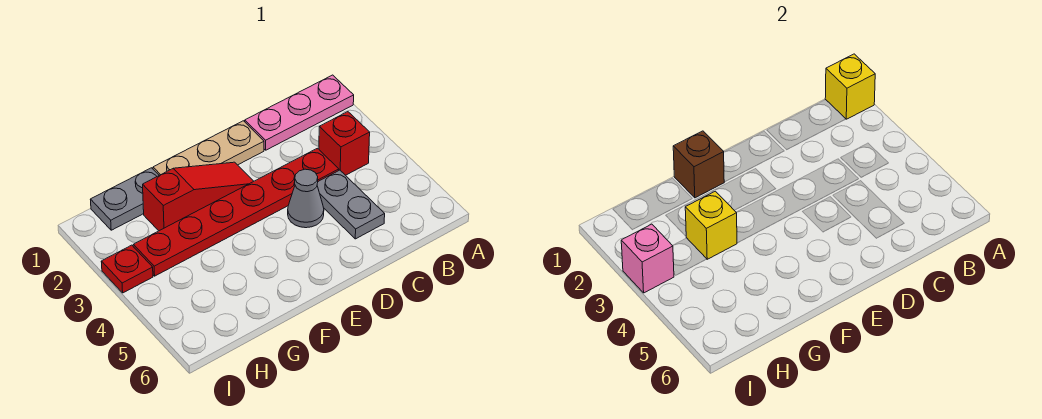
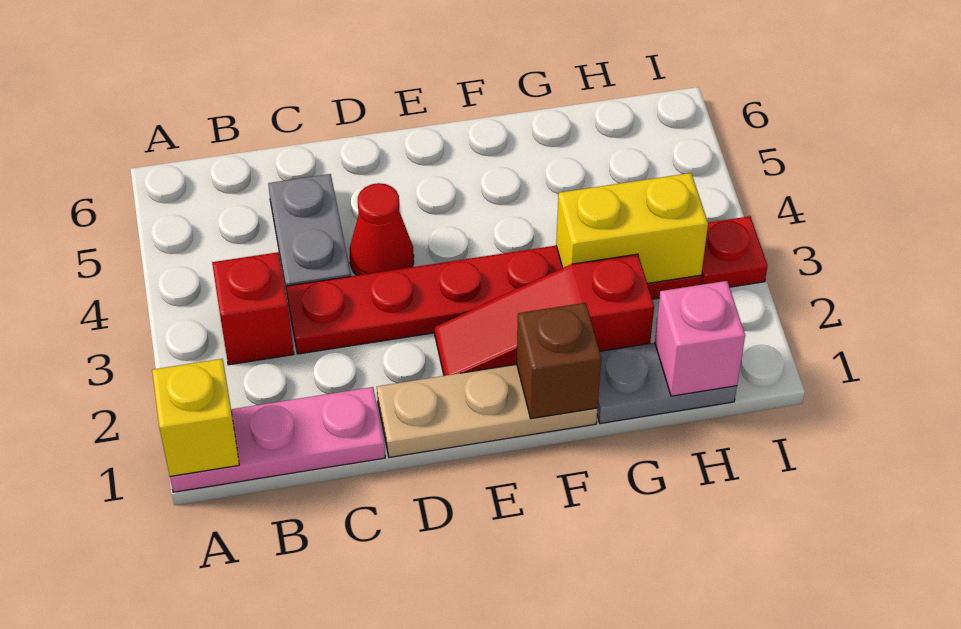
grey 1x1 cone [288,169,324,228] -> red 1x1 cone [350,183,414,275]
yellow 1x1 brick [685,191,737,259] -> yellow 1x2 brick [556,173,708,283]
pink 1x1 brick [621,224,674,293] -> pink 1x1 brick moved to [655,281,745,396]

